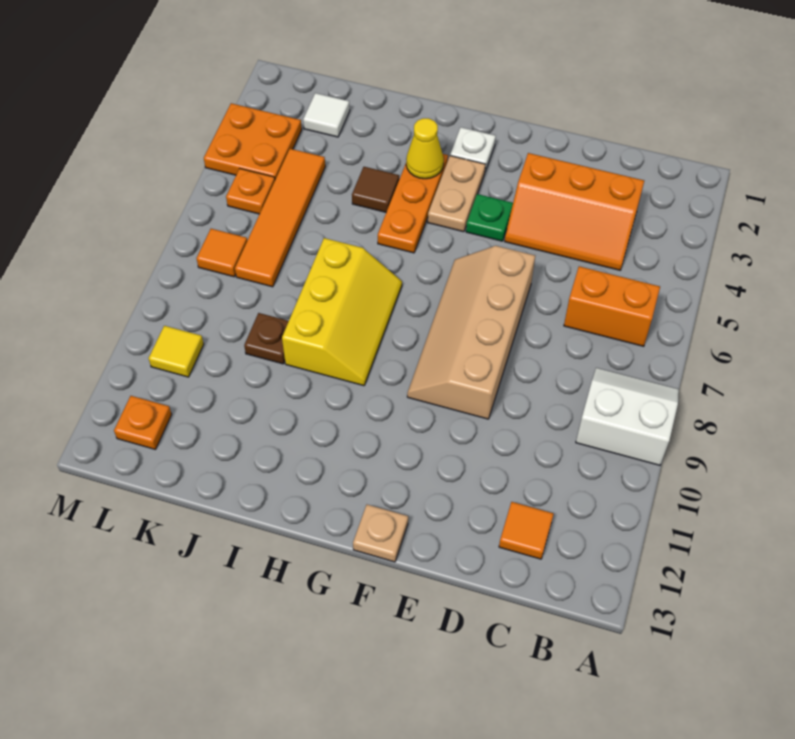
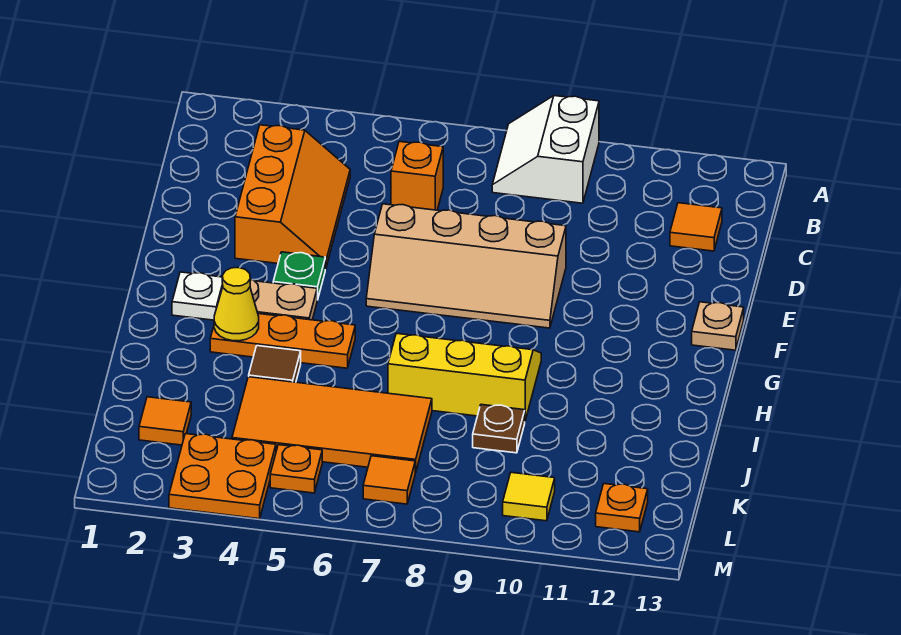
orange 1x2 brick [564,266,660,346] -> orange 1x1 brick [391,141,443,210]
white 1x1 tile [303,93,350,137] -> orange 1x1 tile [139,397,191,445]
orange 1x4 tile [235,149,325,287] -> orange 2x4 tile [232,377,432,473]

